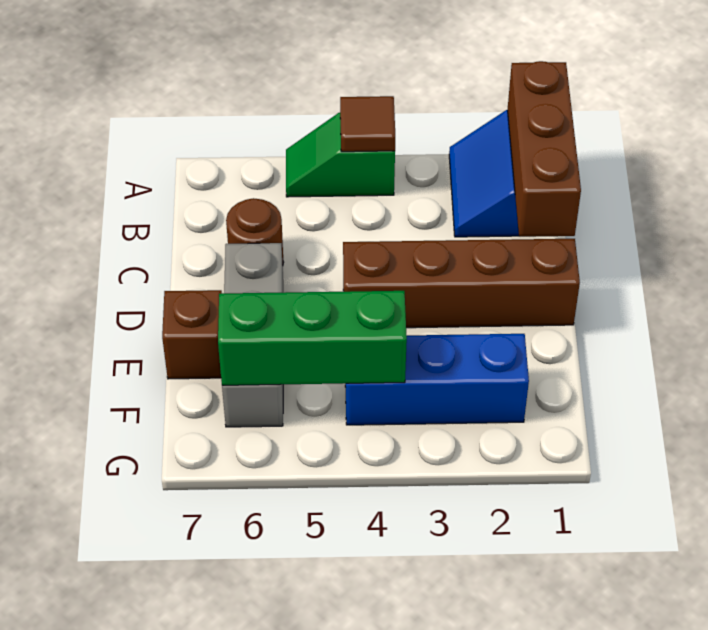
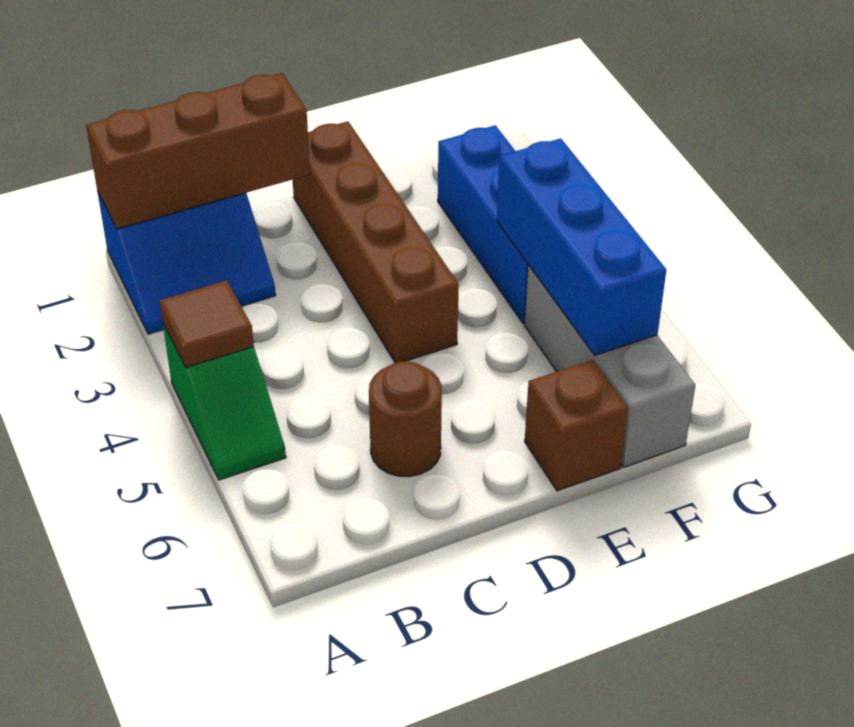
grey 1x3 brick [222,243,283,427] -> grey 1x3 brick turned to [525,265,695,467]
green 1x3 brick [218,291,407,385] -> blue 1x3 brick [497,138,666,355]

